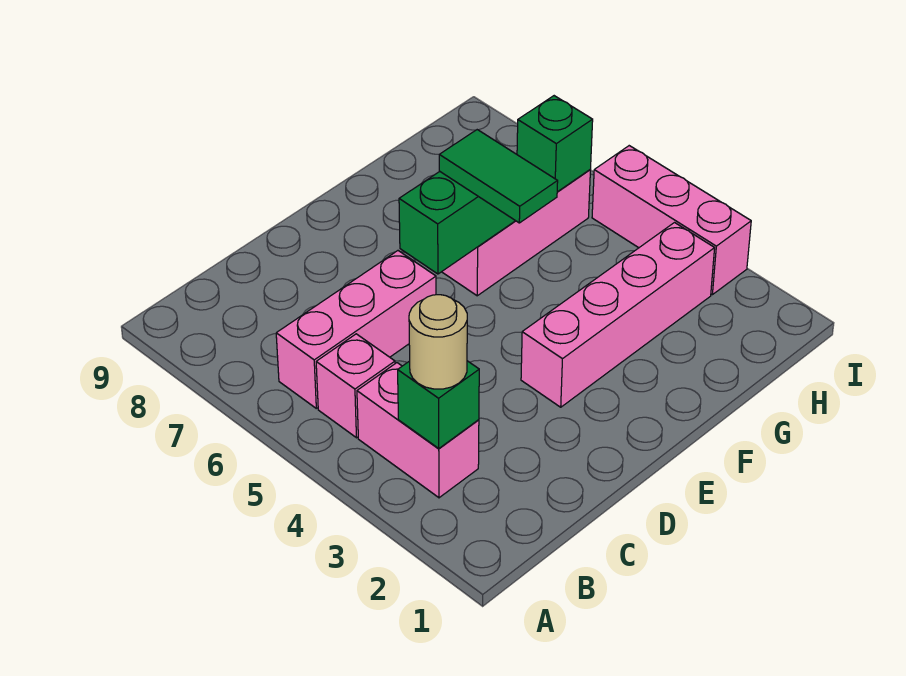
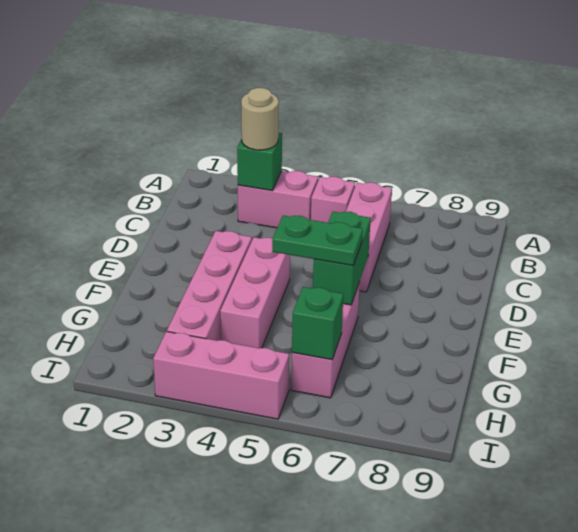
none -> pink 1x3 brick [220,237,290,348]
green 1x2 tile [439,130,558,223] -> green 1x2 plate [272,216,363,265]

